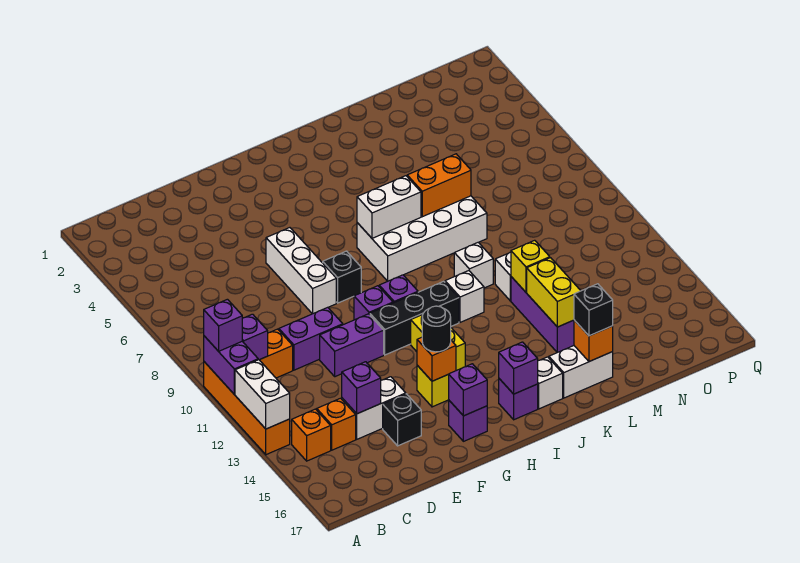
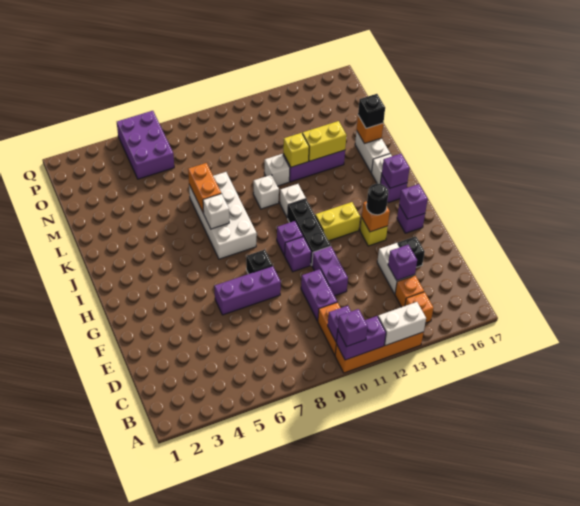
white 1x3 brick [266,228,336,314] -> purple 1x3 brick [214,266,281,315]
white 1x2 brick [357,176,421,238] -> white 1x1 brick [203,194,229,229]
none -> purple 2x3 brick [117,111,174,179]

